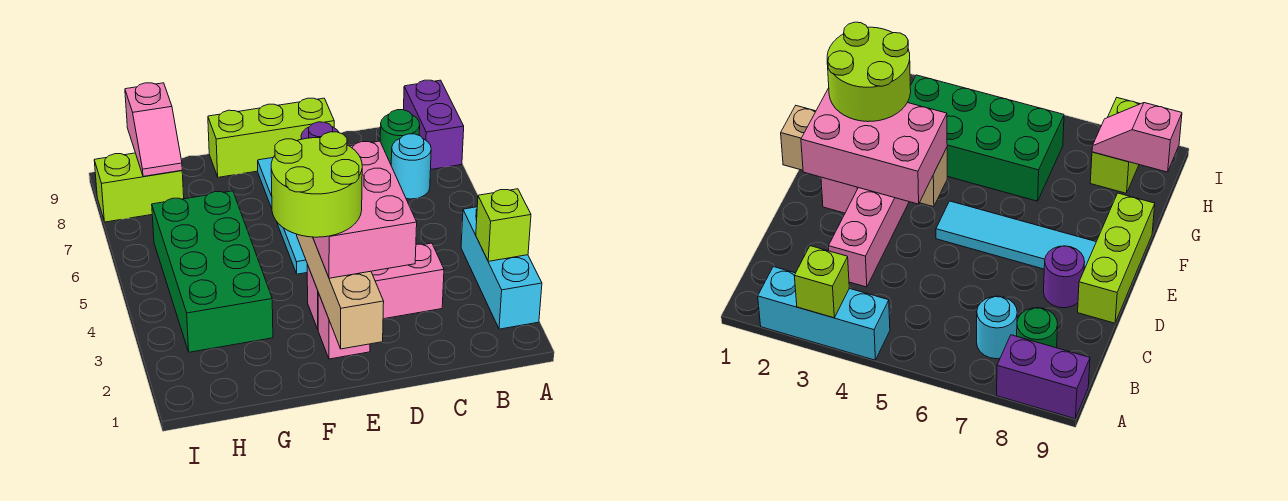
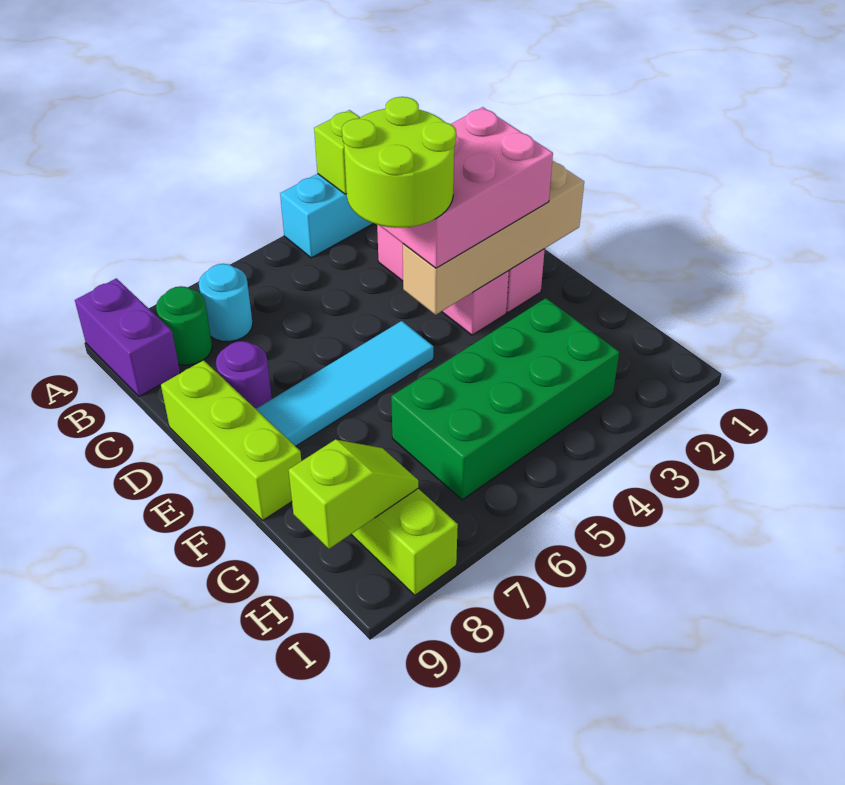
purple 1x2 brick [404,80,464,169] -> purple 1x2 brick turned to [75,278,180,397]
lime 2x2 round brick [271,132,362,237] -> lime 2x2 round brick moved to [342,97,456,228]
pink 1x2 slope [125,83,182,176] -> lime 1x2 slope [289,439,418,549]

